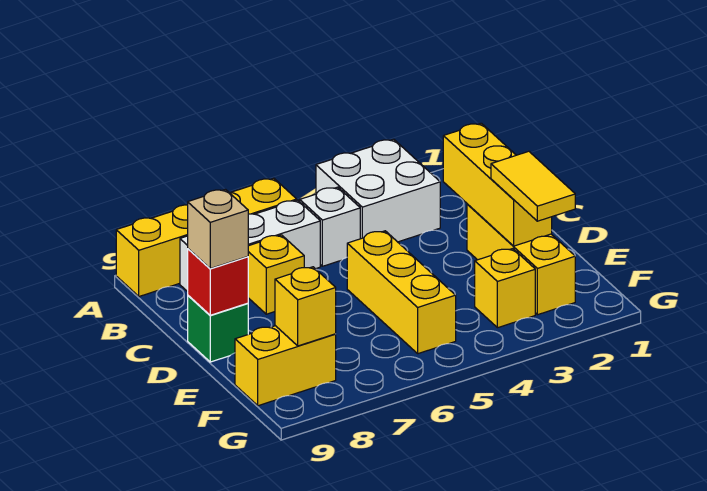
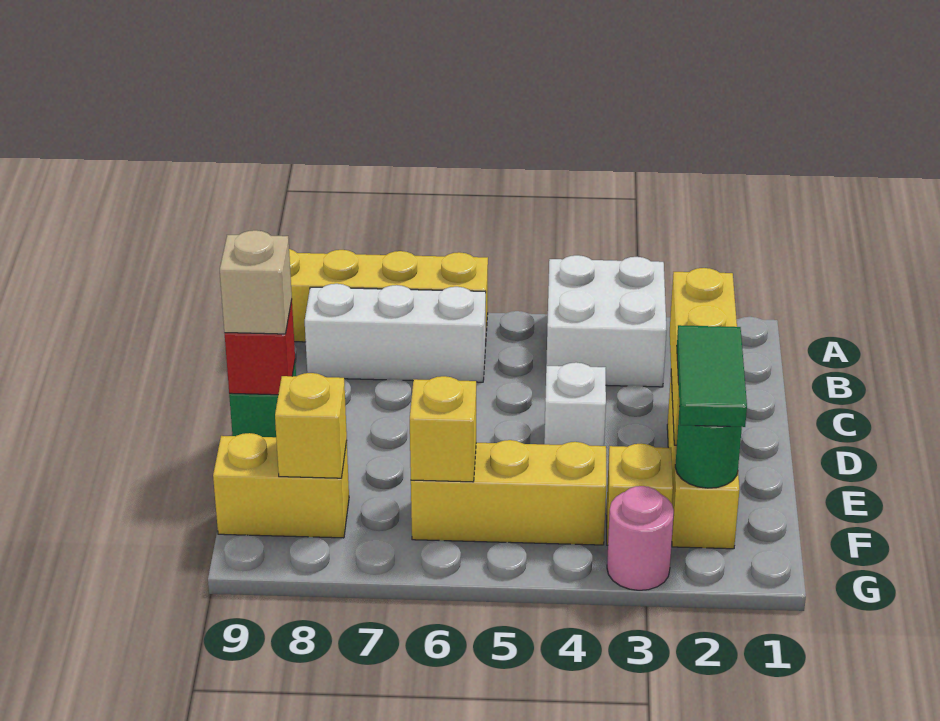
white 1x1 brick [300,187,360,266] -> white 1x1 brick moved to [544,362,606,446]
yellow 1x1 brick [248,235,304,314] -> yellow 1x1 brick moved to [410,376,476,482]
yellow 1x3 brick [347,231,456,354] -> yellow 1x3 brick turned to [411,440,606,545]
yellow 1x2 tile [491,151,575,221] -> green 1x2 tile [677,325,747,427]
none -> green 1x1 round brick [675,406,742,488]
none -> pink 1x1 round brick [607,486,674,590]

